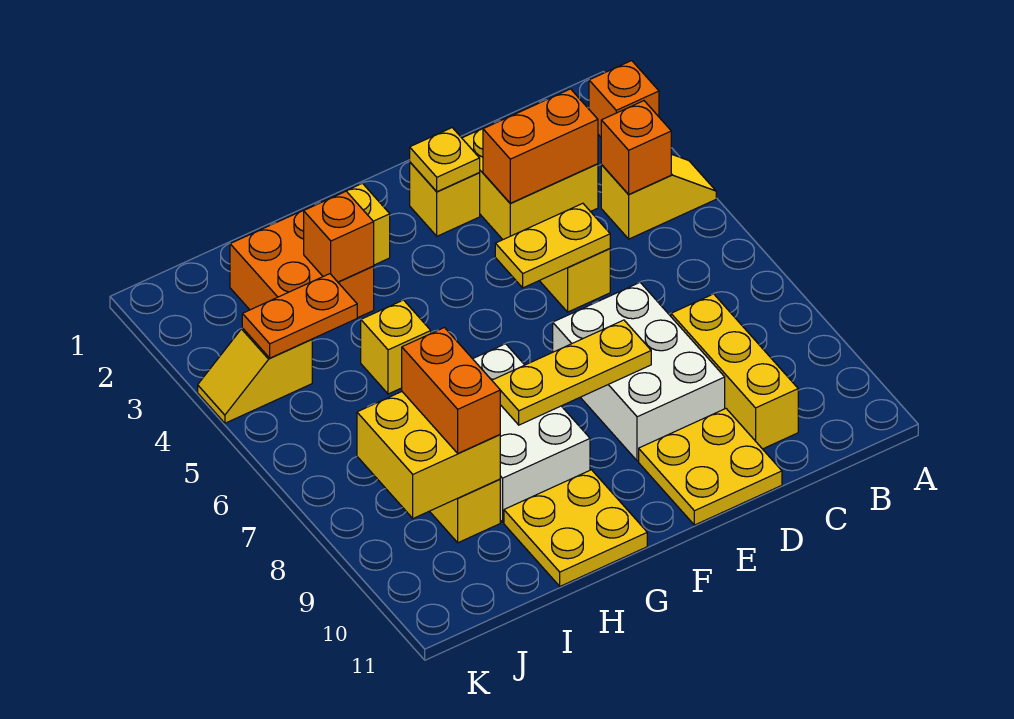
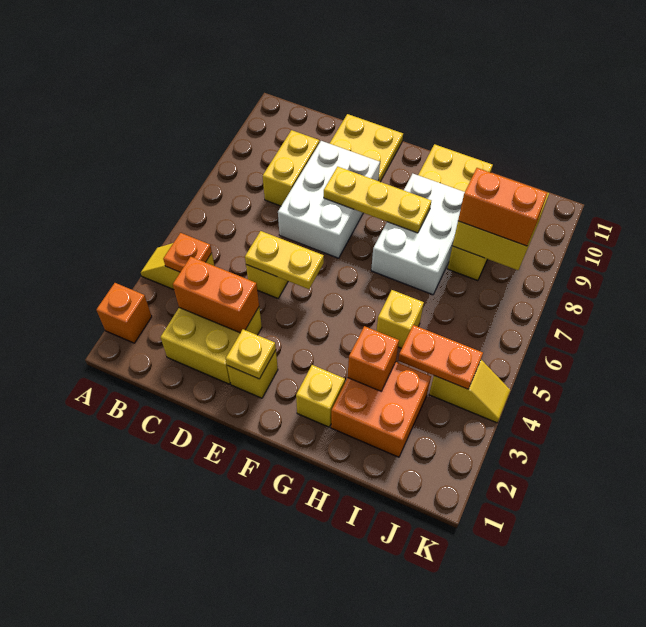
orange 1x1 brick [601,101,671,194] -> orange 1x1 plate [163,233,212,272]
yellow 1x3 brick [671,294,798,449] -> yellow 1x2 brick [263,130,320,206]
orange 1x2 brick [402,328,500,453] -> orange 1x2 brick turned to [458,168,548,246]

